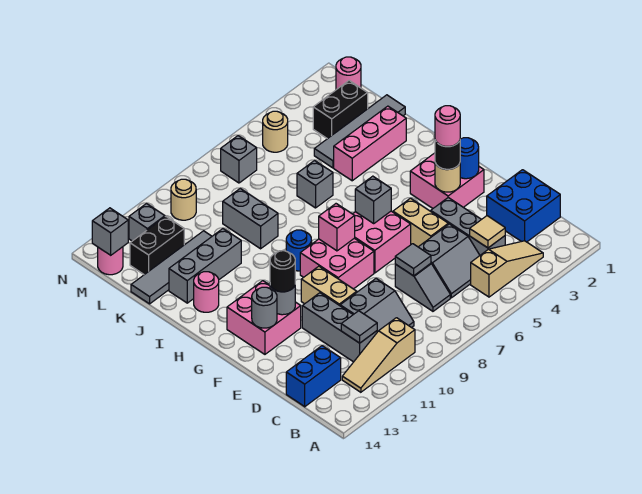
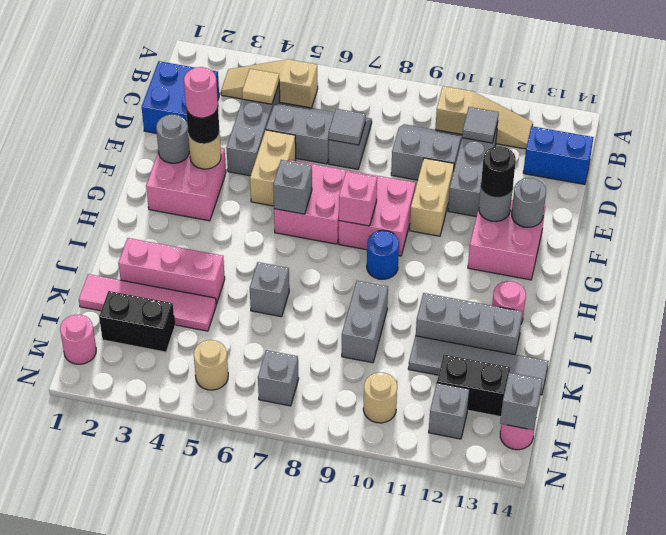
blue 1x1 round brick [460,138,479,179] -> grey 1x1 round brick [156,115,189,163]
grey 1x4 tile [314,95,405,168] -> pink 1x4 tile [79,274,216,331]

